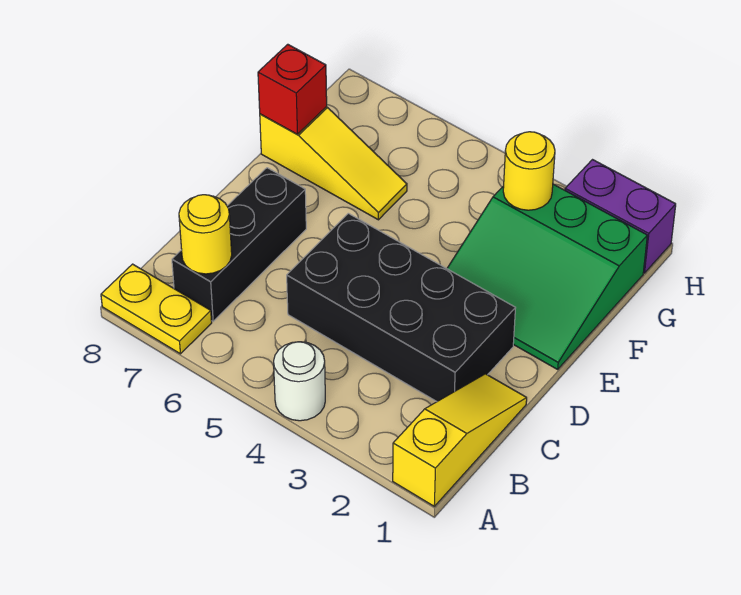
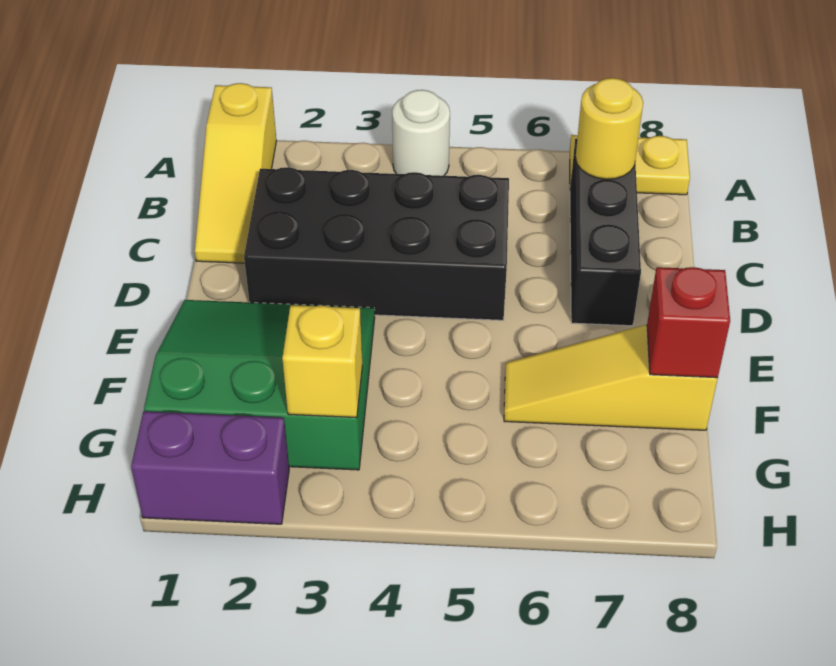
yellow 1x1 round brick [503,132,555,210] -> yellow 1x1 brick [282,305,362,418]

